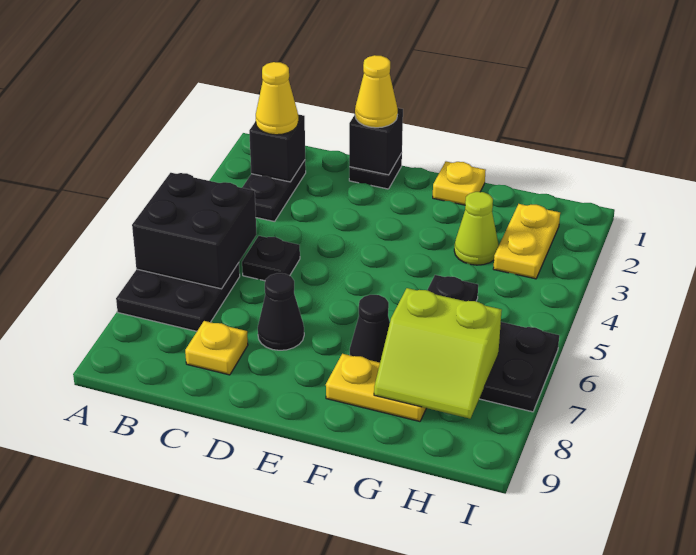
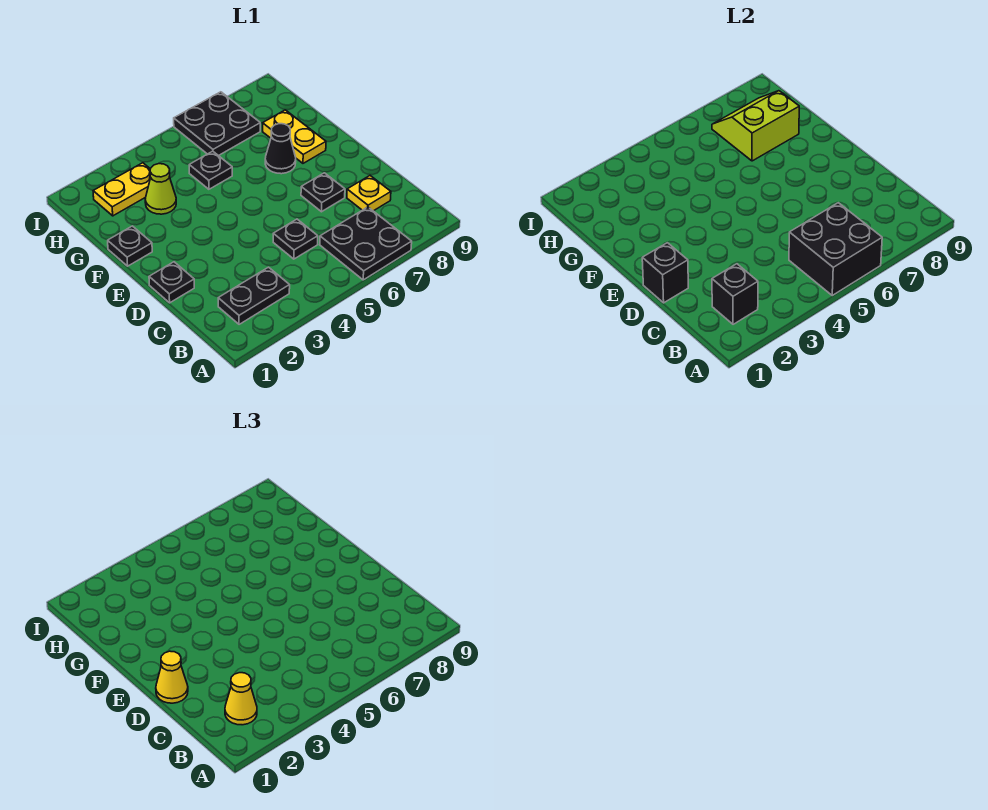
black 1x1 cone [258,273,304,350] -> black 1x1 plate [301,173,345,212]
yellow 1x1 plate [433,161,486,205] -> black 1x1 plate [108,226,152,266]
lime 2x2 slope [374,288,502,419] -> lime 2x2 slope turned to [712,91,799,161]

